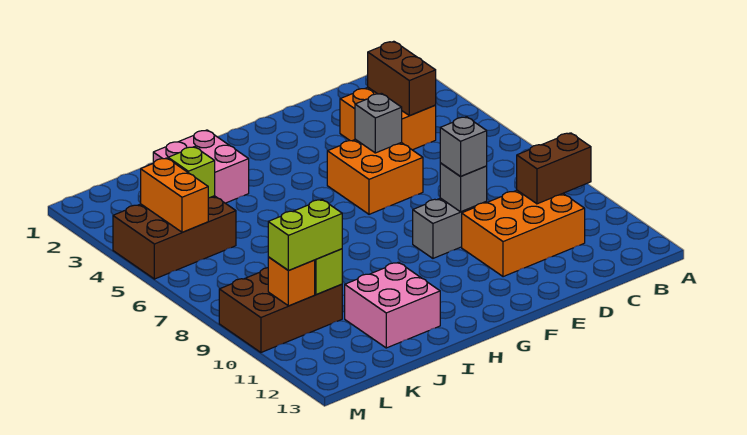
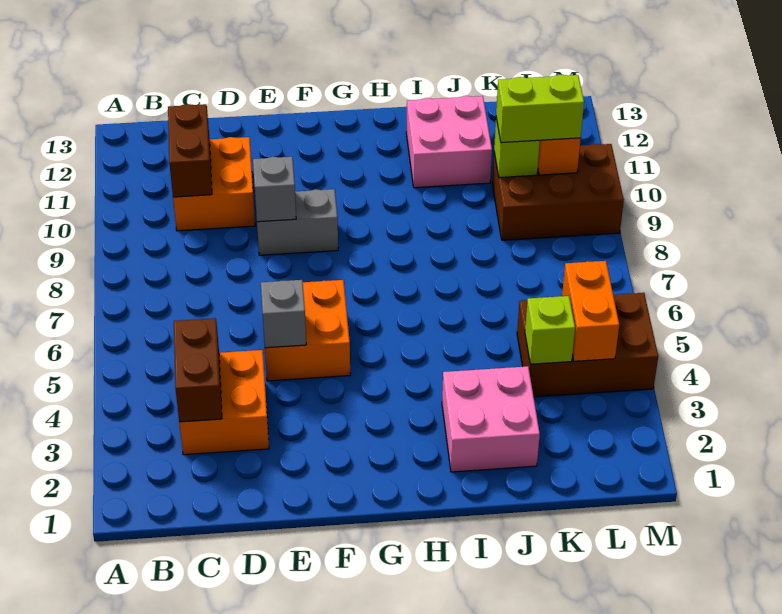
brown 1x2 brick [517,133,591,204] -> brown 1x2 brick turned to [168,104,212,197]
orange 2x3 brick [462,190,585,277] -> orange 2x2 brick [173,137,255,231]
grey 1x1 brick [440,117,487,177] -> none

